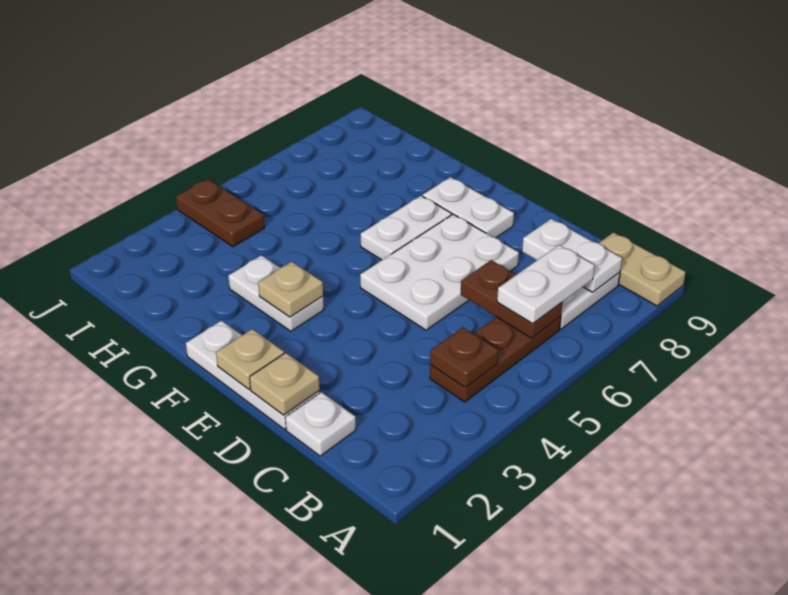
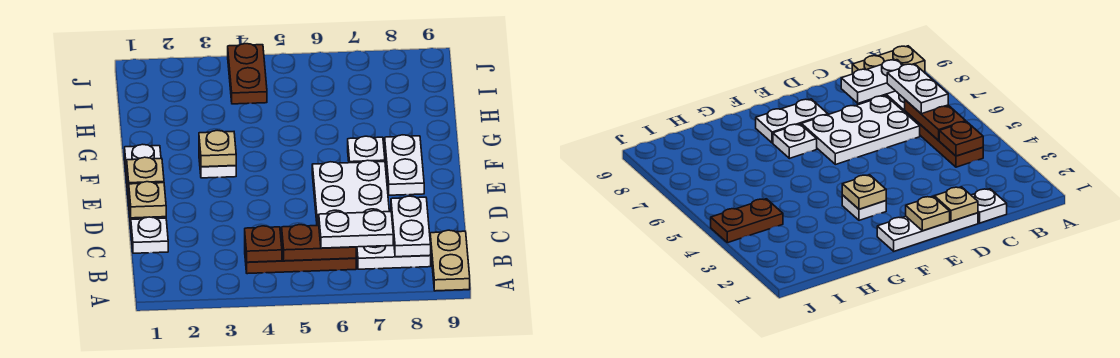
brown 1x2 plate [461,260,563,338] -> brown 1x2 plate turned to [282,225,356,261]
white 2x3 plate [360,214,519,330] -> white 2x3 plate turned to [312,160,389,226]
white 1x2 plate [228,255,324,331] -> white 1x1 plate [199,151,236,178]
white 1x2 plate [361,196,452,260] -> white 1x1 plate [348,136,385,163]

